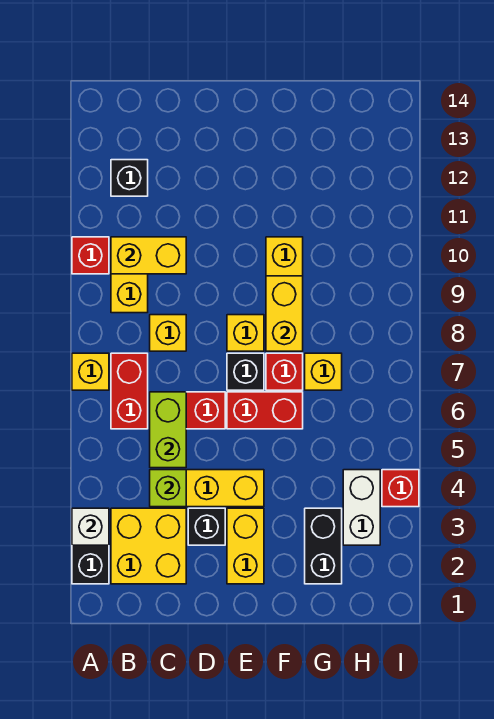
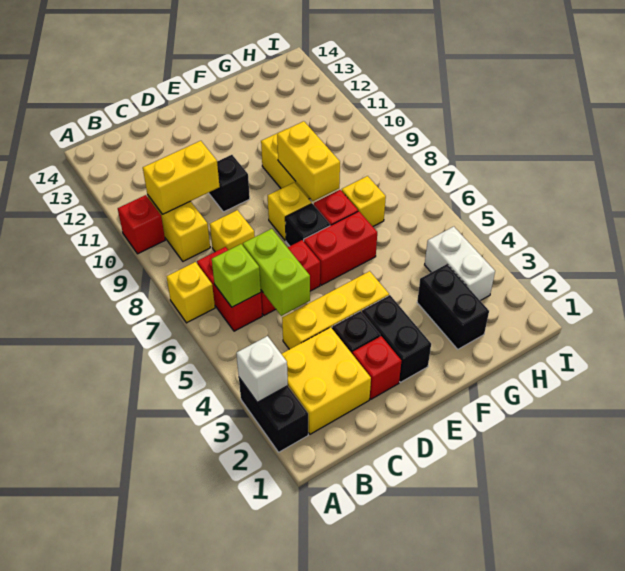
black 1x1 brick [111,160,148,196] -> black 1x1 brick moved to [209,155,250,212]
lime 1x1 brick [150,470,186,507] -> lime 1x1 brick moved to [212,244,261,307]
yellow 1x2 brick [227,508,264,584] -> black 1x2 brick [362,295,431,382]
red 1x1 brick [382,470,419,507] -> red 1x1 brick moved to [352,336,401,399]

